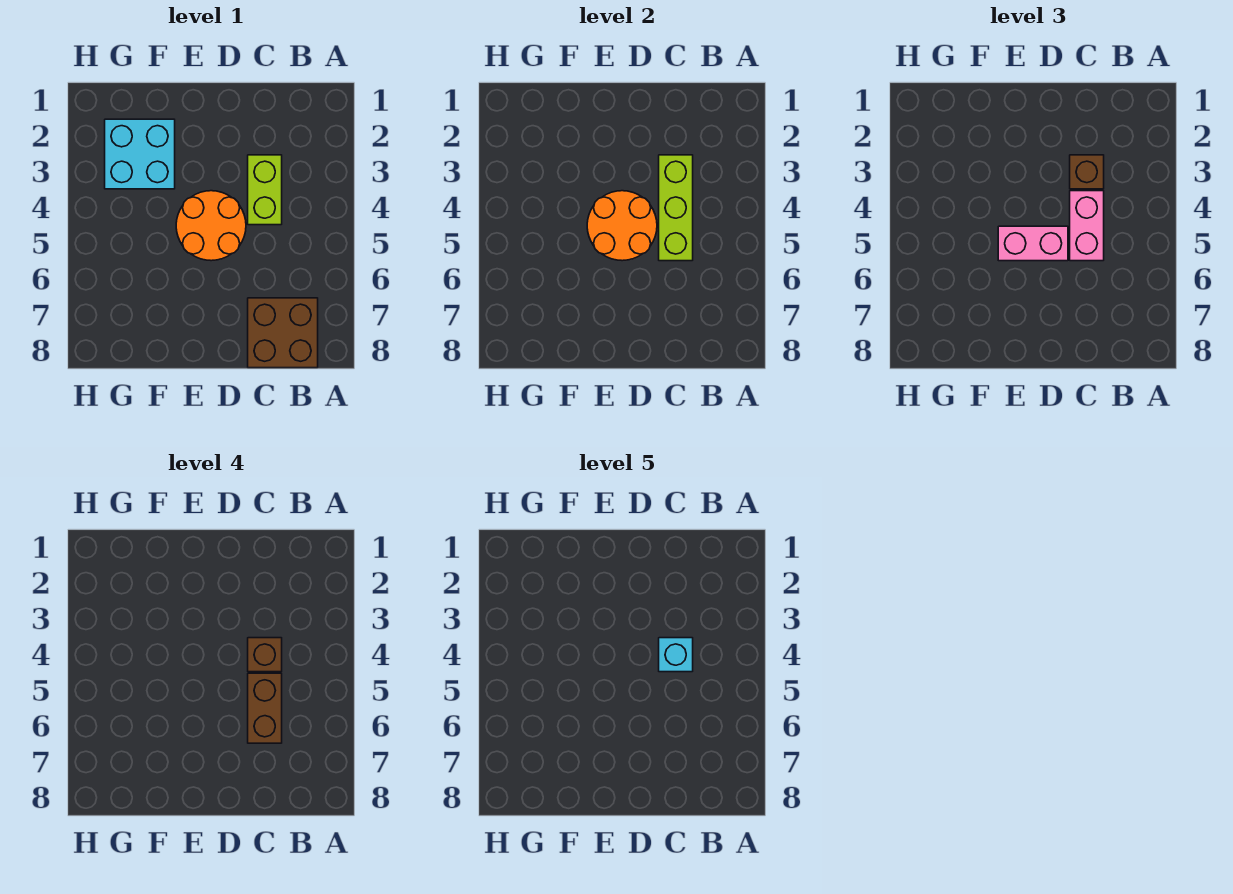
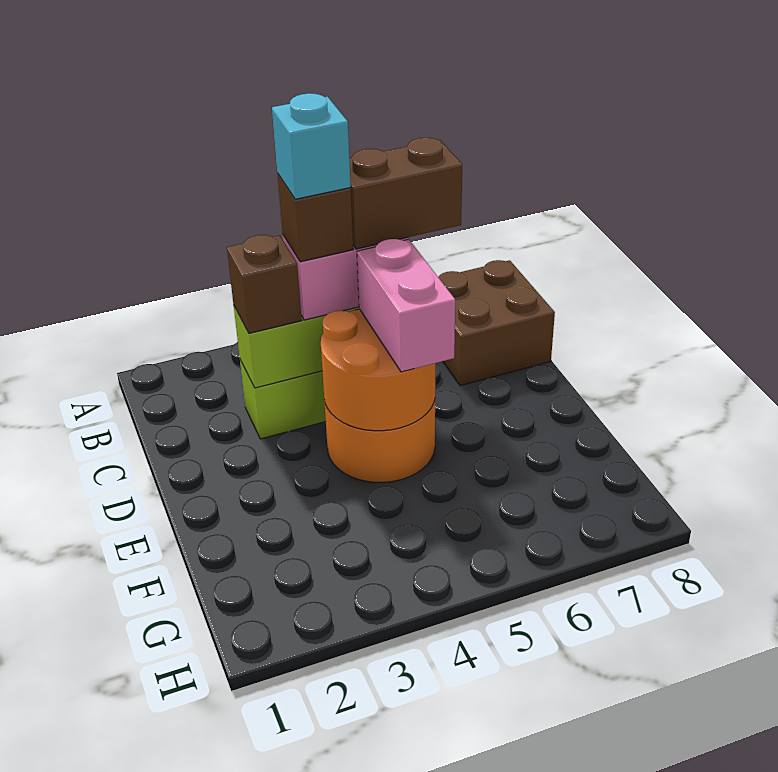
cyan 2x2 brick [105,119,175,189] -> none

